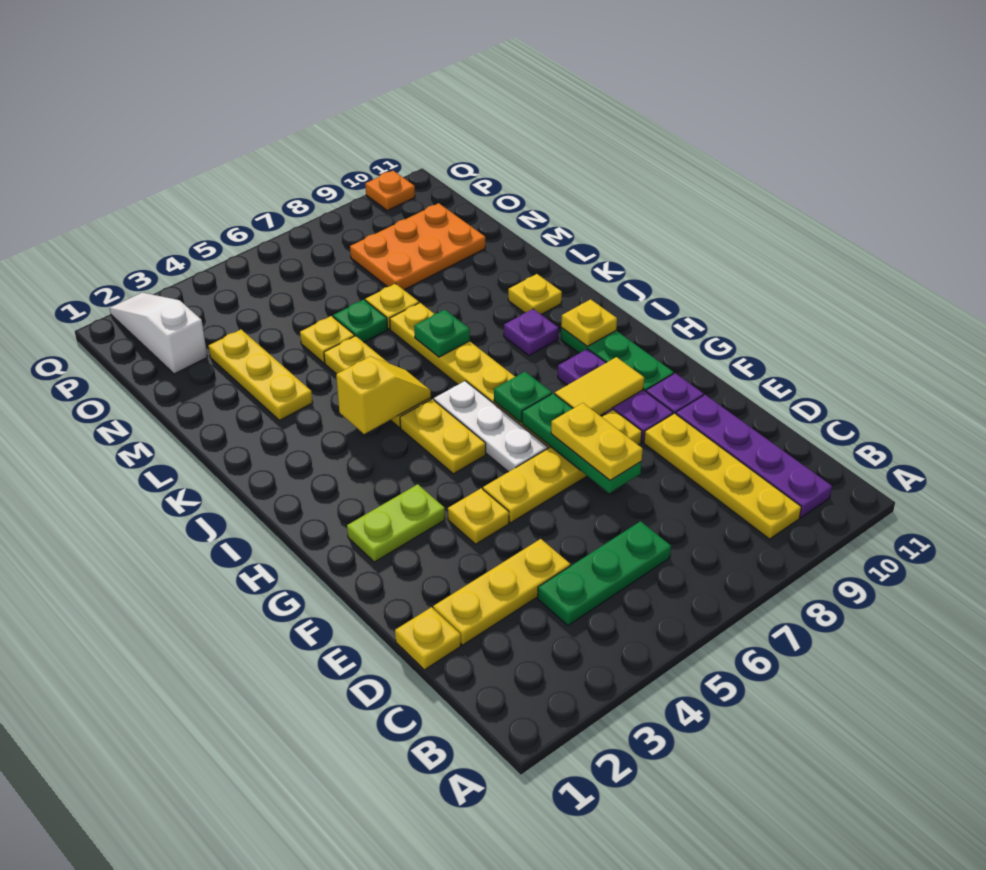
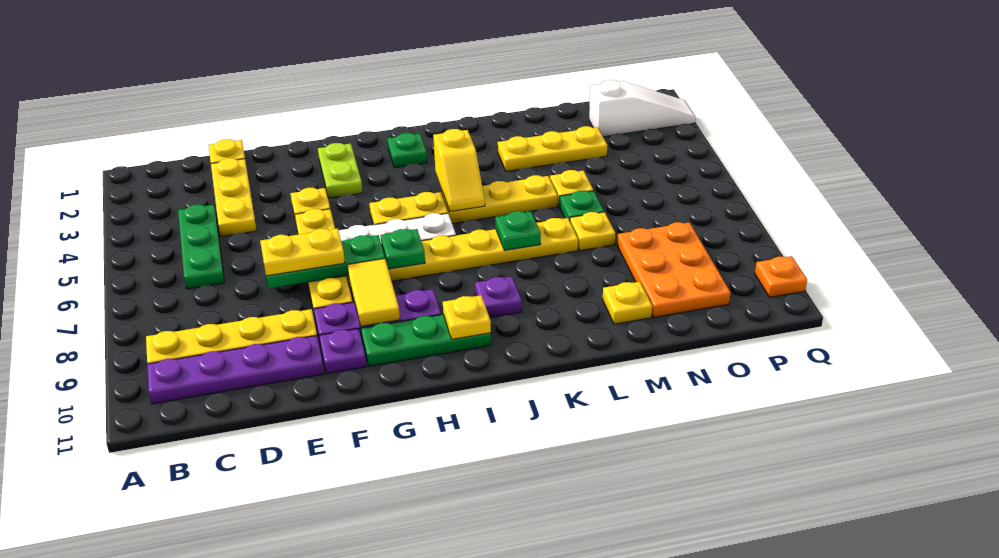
none -> green 1x1 plate [388,133,427,168]
yellow 1x1 plate [508,274,562,315] -> yellow 1x1 plate moved to [603,282,652,324]

